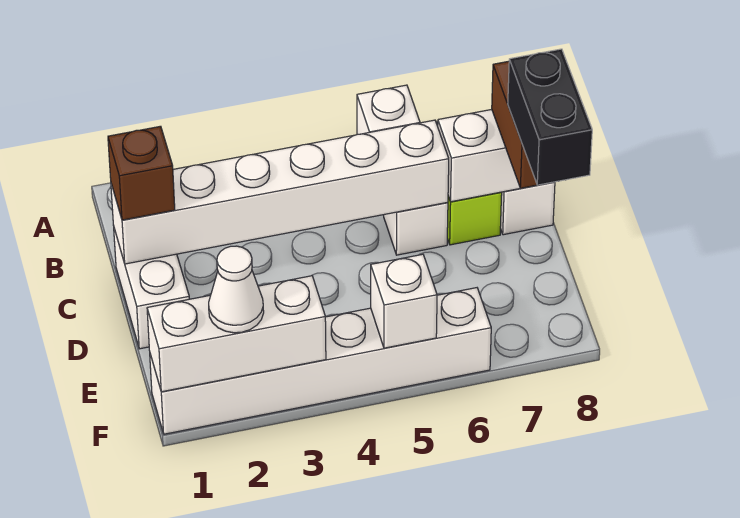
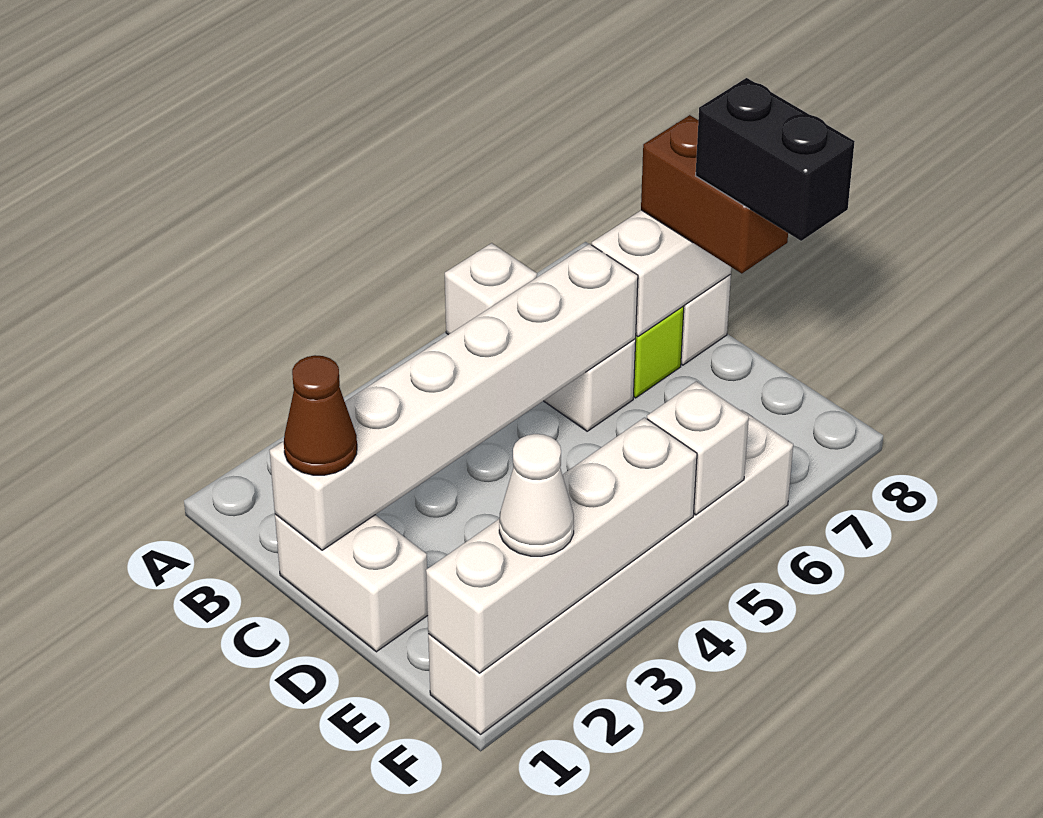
brown 1x1 brick [108,126,175,220] -> brown 1x1 cone [284,355,357,475]
white 1x3 brick [147,276,326,392] -> white 1x4 brick [426,417,697,673]

